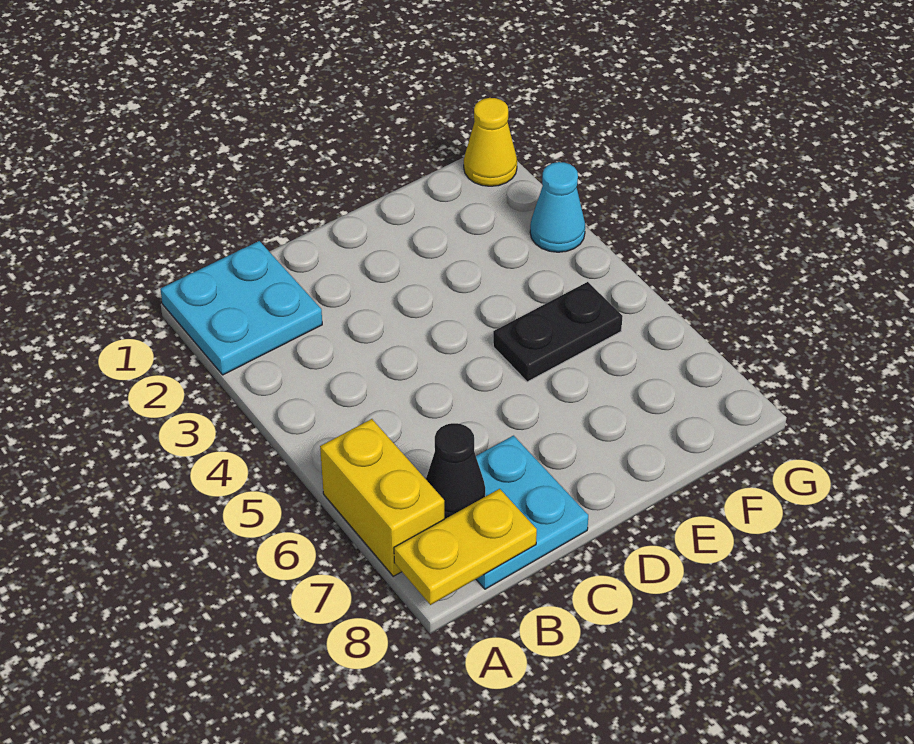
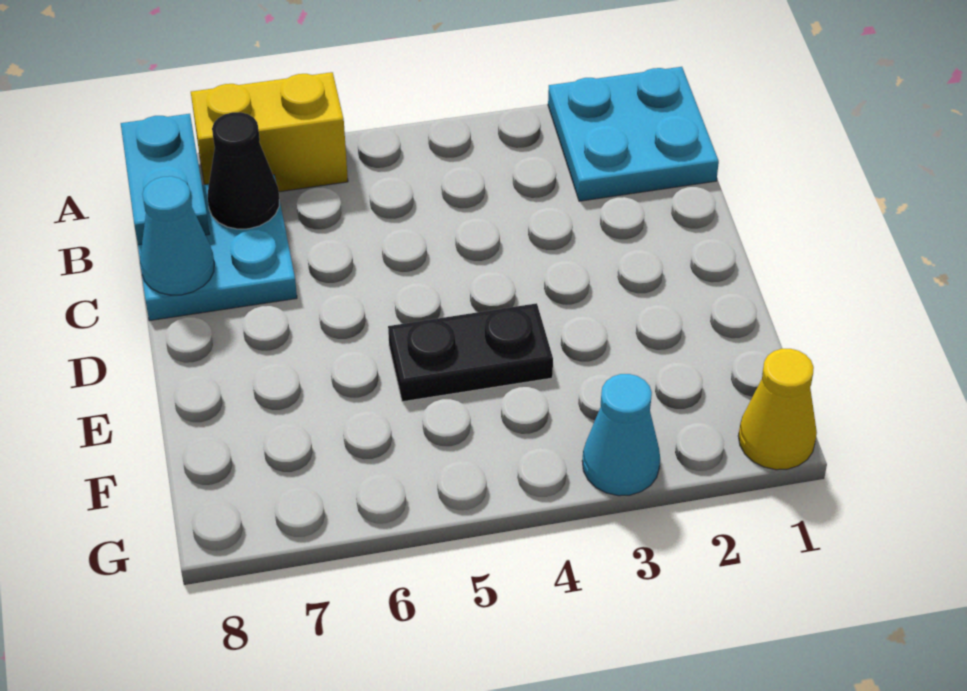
yellow 1x2 plate [394,489,537,605] -> cyan 1x2 plate [121,114,210,245]
none -> cyan 1x1 cone [140,176,214,295]
black 1x2 plate [493,282,623,382] -> black 1x2 plate turned to [388,303,553,402]

